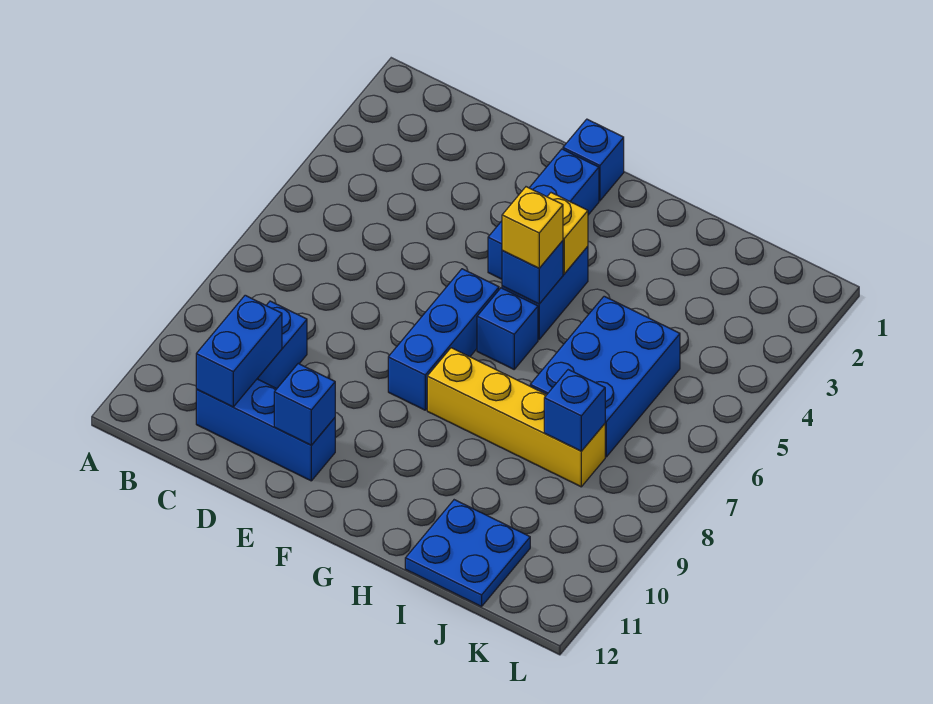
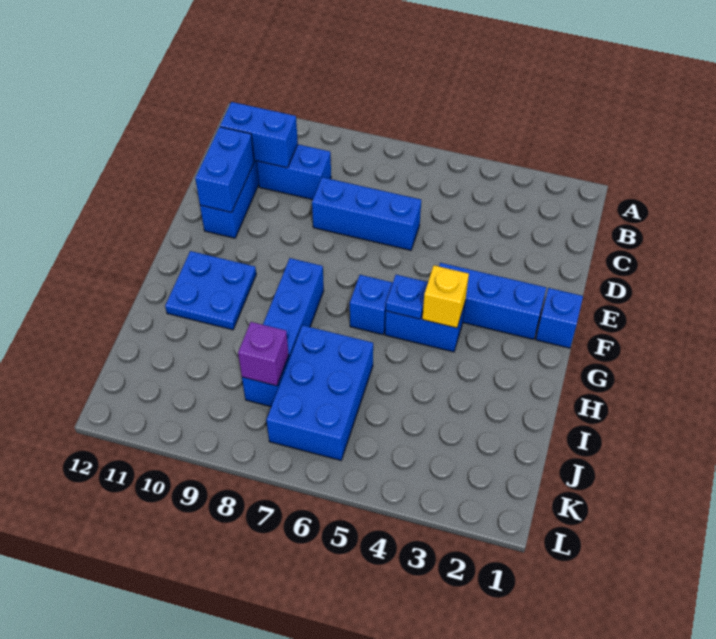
blue 1x1 brick [274,364,335,445] -> blue 1x2 brick [195,127,254,212]
blue 1x3 brick [388,269,499,410] -> blue 1x3 brick moved to [312,177,421,250]
blue 1x1 brick [502,241,563,304] -> blue 1x1 plate [386,275,428,319]
yellow 1x1 brick [502,187,563,268] -> none
yellow 1x4 brick [427,348,605,487] -> blue 1x4 brick [242,258,324,407]
blue 2x3 brick [530,296,680,457] -> blue 2x3 brick turned to [266,325,373,460]
blue 2x2 plate [405,500,530,607] -> blue 2x2 plate moved to [165,251,256,330]
blue 1x1 brick [544,370,605,451] -> purple 1x1 brick [238,322,289,386]

